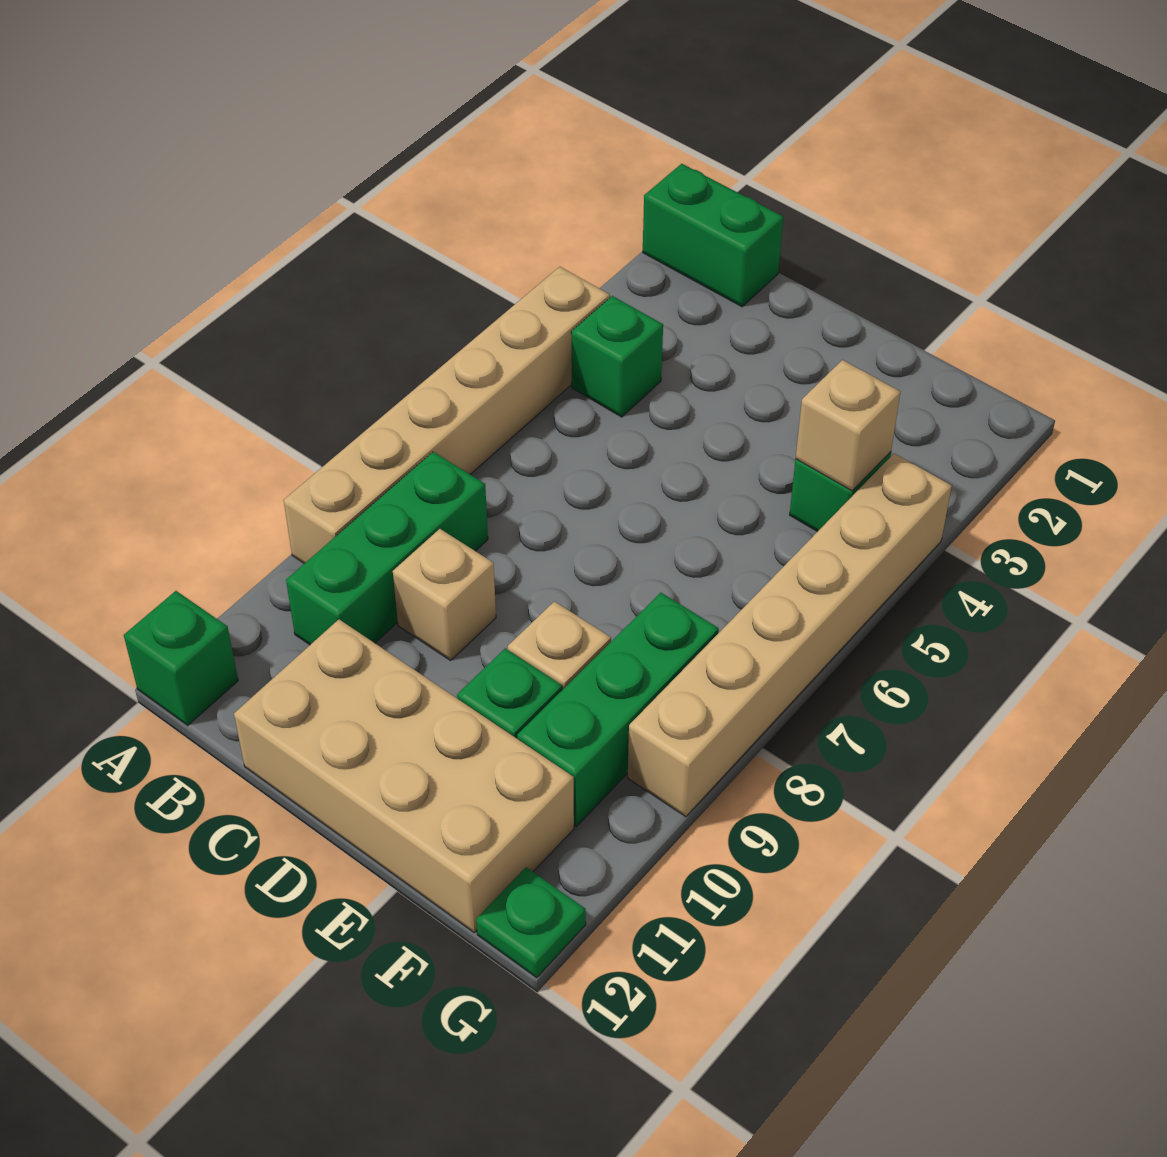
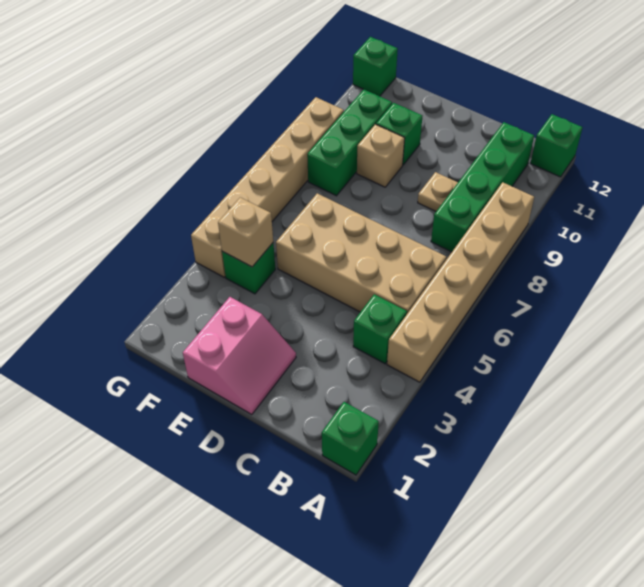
green 1x2 brick [643,164,783,307] -> green 1x1 brick [322,402,379,475]
green 1x3 brick [286,452,488,645] -> green 1x4 brick [431,122,534,252]
tan 1x1 brick [393,529,496,660] -> tan 1x1 plate [418,172,458,211]
tan 2x4 brick [234,620,574,932] -> tan 2x4 brick moved to [276,193,446,314]
none -> pink 2x2 slope [183,297,296,415]
green 1x1 plate [476,867,586,978] -> green 1x1 brick [353,37,398,96]

